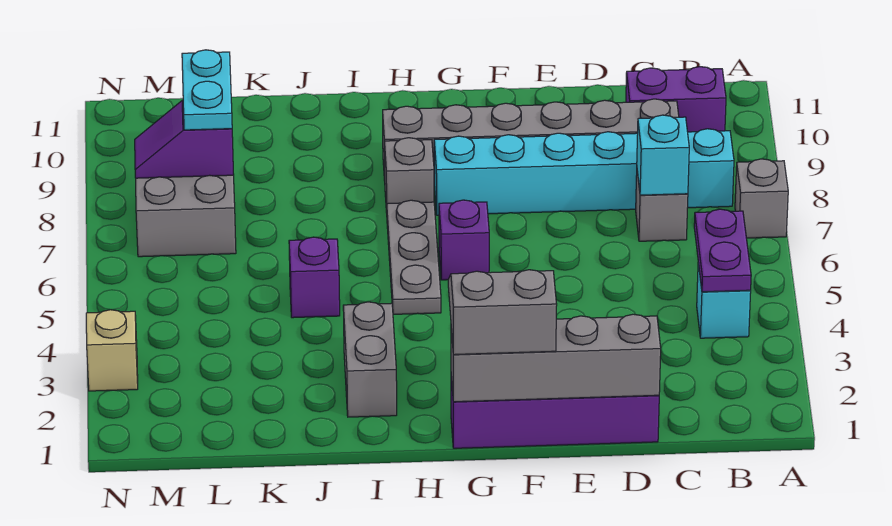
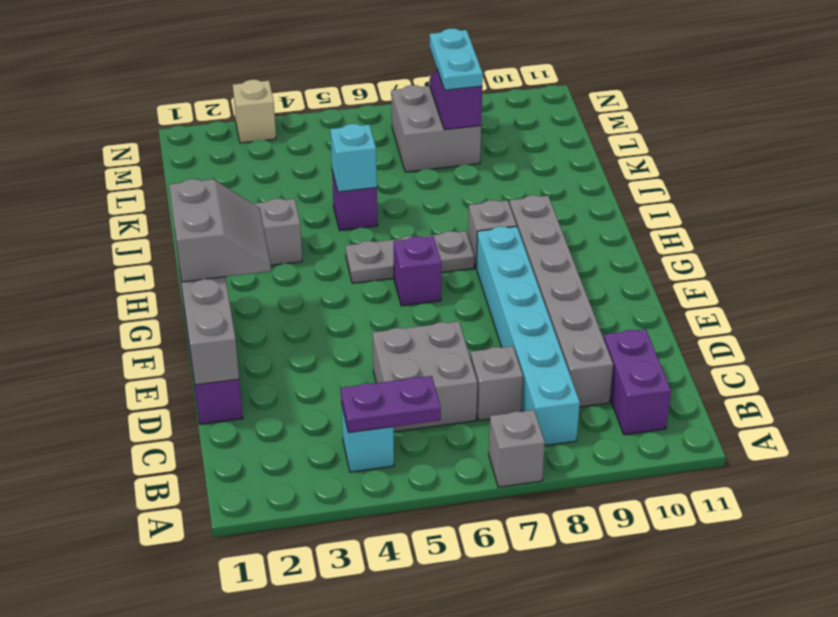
none -> grey 2x2 brick [372,321,477,432]
cyan 1x1 brick [637,115,689,195] -> cyan 1x1 brick moved to [330,124,377,192]
cyan 1x2 plate [182,50,232,130] -> cyan 1x2 plate turned to [430,28,483,90]

